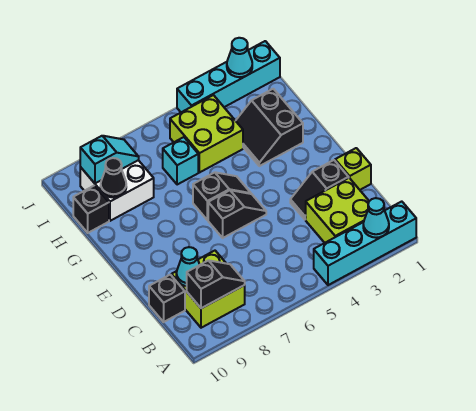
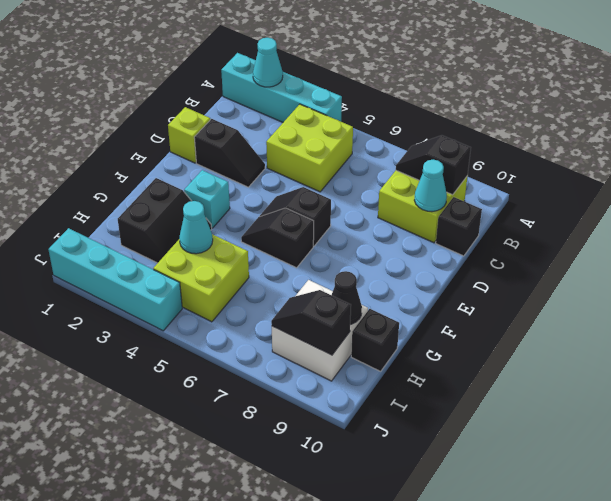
lime 2x2 brick [306,178,369,243] -> lime 2x2 brick moved to [266,104,353,192]
cyan 1x1 brick [163,137,198,185] -> cyan 1x1 brick moved to [184,170,230,228]
cyan 1x2 slope [80,136,139,183] -> black 1x2 slope [271,290,351,355]
cyan 1x1 cone [227,38,252,77] -> cyan 1x1 cone moved to [179,201,213,254]

